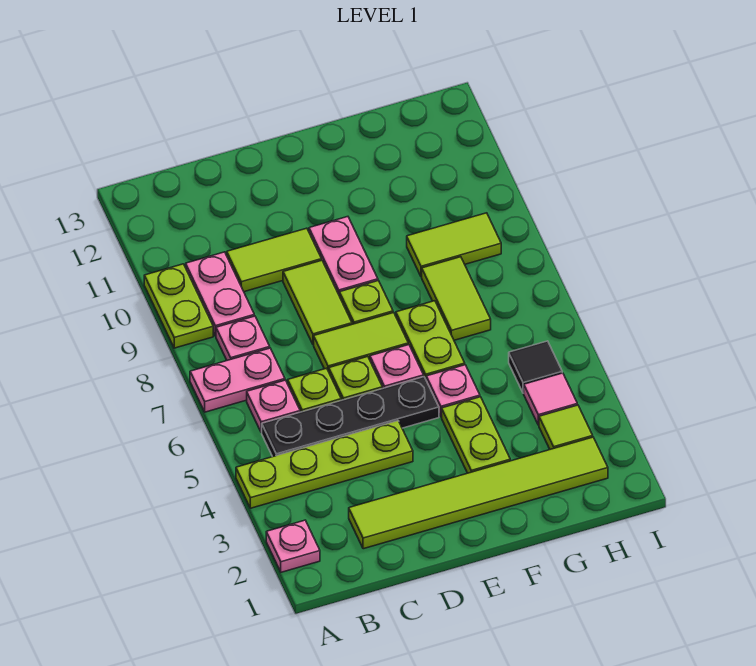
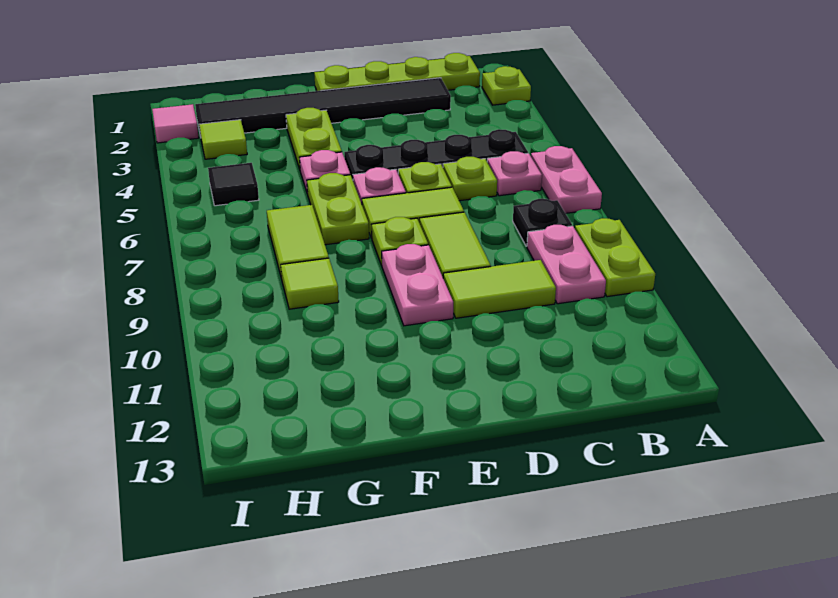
pink 1x1 plate [266,520,320,572] -> lime 1x1 plate [482,66,531,105]
lime 1x4 plate [236,421,413,508] -> lime 1x4 plate moved to [314,53,480,91]
pink 1x2 plate [190,348,285,412] -> pink 1x2 plate turned to [531,146,602,213]
pink 1x1 plate [216,316,270,360] -> black 1x1 plate [513,199,572,246]
lime 1x6 tile [349,437,608,549] -> black 1x6 tile [195,78,451,133]
lime 1x2 tile [407,213,501,277] -> lime 1x1 tile [281,258,339,309]
pink 1x1 tile [524,373,577,425] -> pink 1x1 tile moved to [152,104,199,143]

